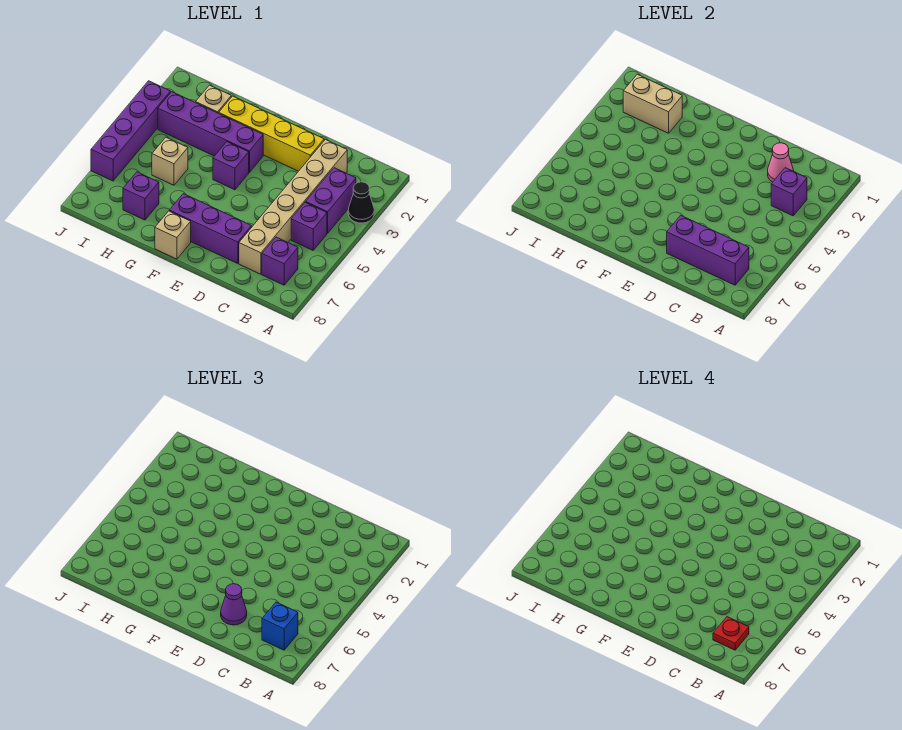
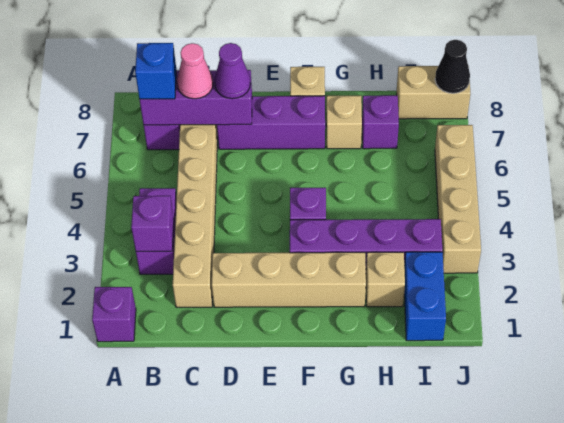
black 1x1 cone [348,182,374,223] -> black 1x1 cone moved to [435,40,470,93]
purple 1x1 brick [291,202,327,250] -> purple 1x1 brick moved to [92,287,136,342]
red 1x1 plate [713,617,749,650] -> none
pink 1x1 cone [768,143,794,182] -> pink 1x1 cone moved to [177,43,213,99]
yellow 1x4 brick [219,96,324,171] -> tan 1x4 brick [212,252,366,307]
tan 1x2 brick [623,74,682,133] -> tan 1x2 brick moved to [397,66,470,119]
tan 1x1 brick [152,137,188,185] -> tan 1x1 brick moved to [326,96,362,149]
none -> blue 1x2 brick [404,252,446,341]
purple 1x4 brick [91,81,171,181] -> tan 1x4 brick [435,125,481,273]

